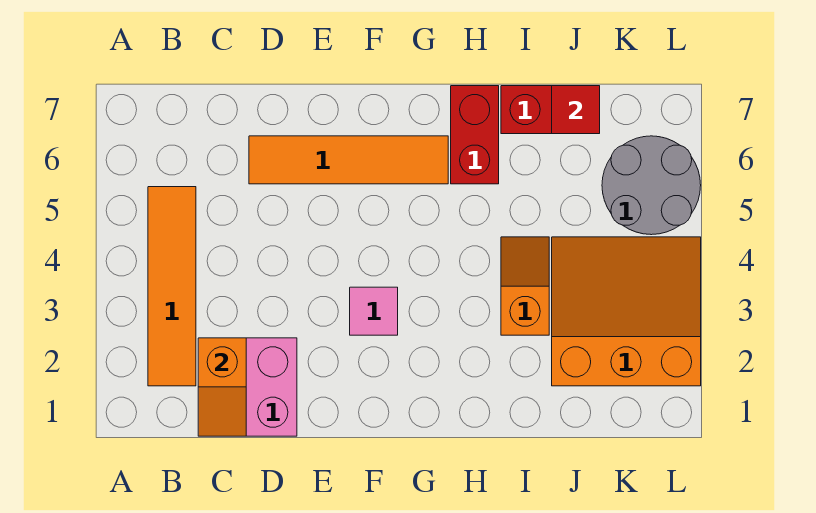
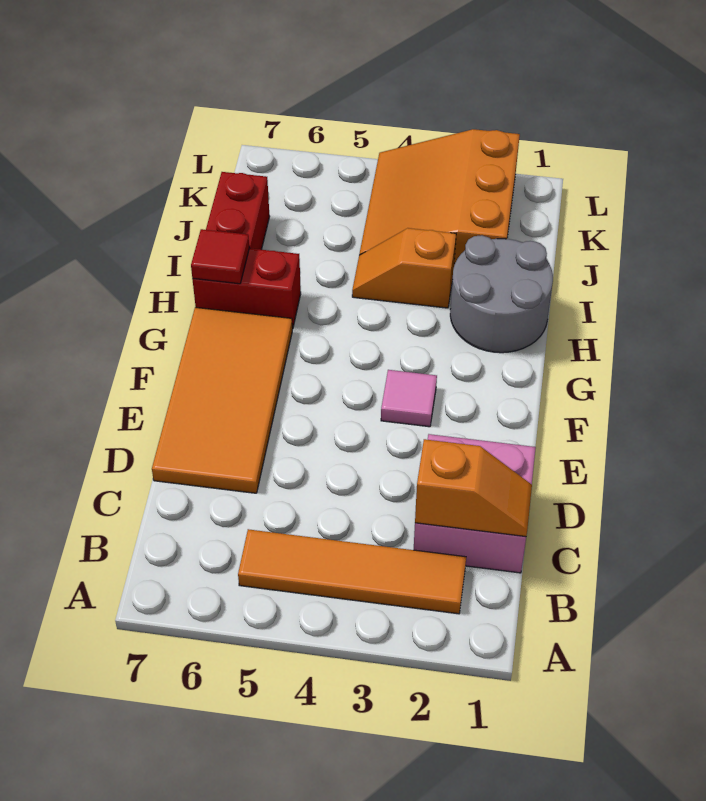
orange 1x4 tile [249,136,448,184] -> orange 2x4 tile [152,307,292,493]
red 1x1 tile [552,86,600,134] -> red 1x1 tile moved to [191,229,249,284]
grey 2x2 round brick [602,136,701,235] -> grey 2x2 round brick moved to [450,235,553,353]

